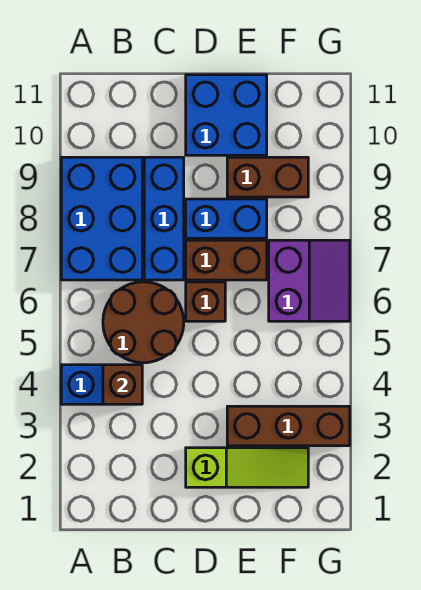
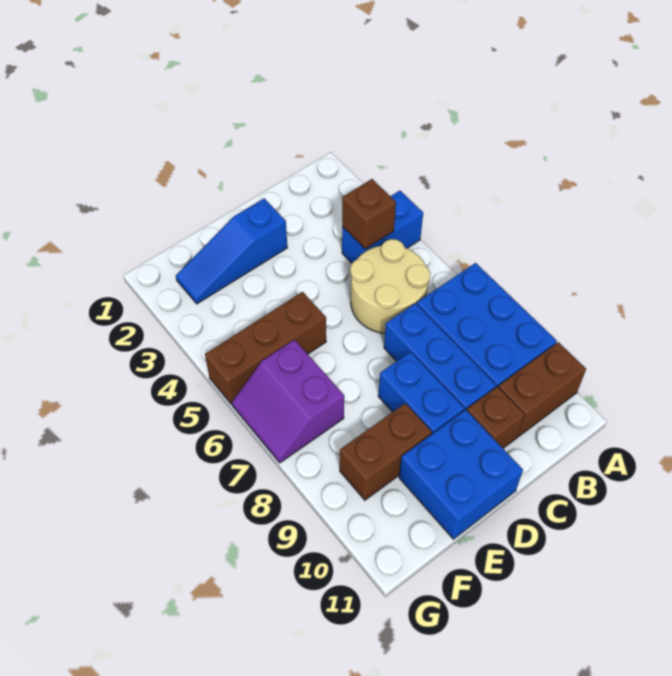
brown 2x2 round brick [103,282,184,363] -> tan 2x2 round brick [350,239,430,333]
lime 1x3 slope [186,448,308,487] -> blue 1x3 slope [176,198,288,304]
brown 1x1 brick [186,282,225,321] -> brown 1x1 brick moved to [467,387,525,448]
brown 1x2 brick [186,240,267,280] -> brown 1x2 brick moved to [498,342,586,436]
blue 1x2 brick [186,199,267,238] -> blue 1x2 brick turned to [378,352,464,434]
brown 1x3 brick [227,406,350,446] -> brown 1x3 brick moved to [205,292,326,405]

